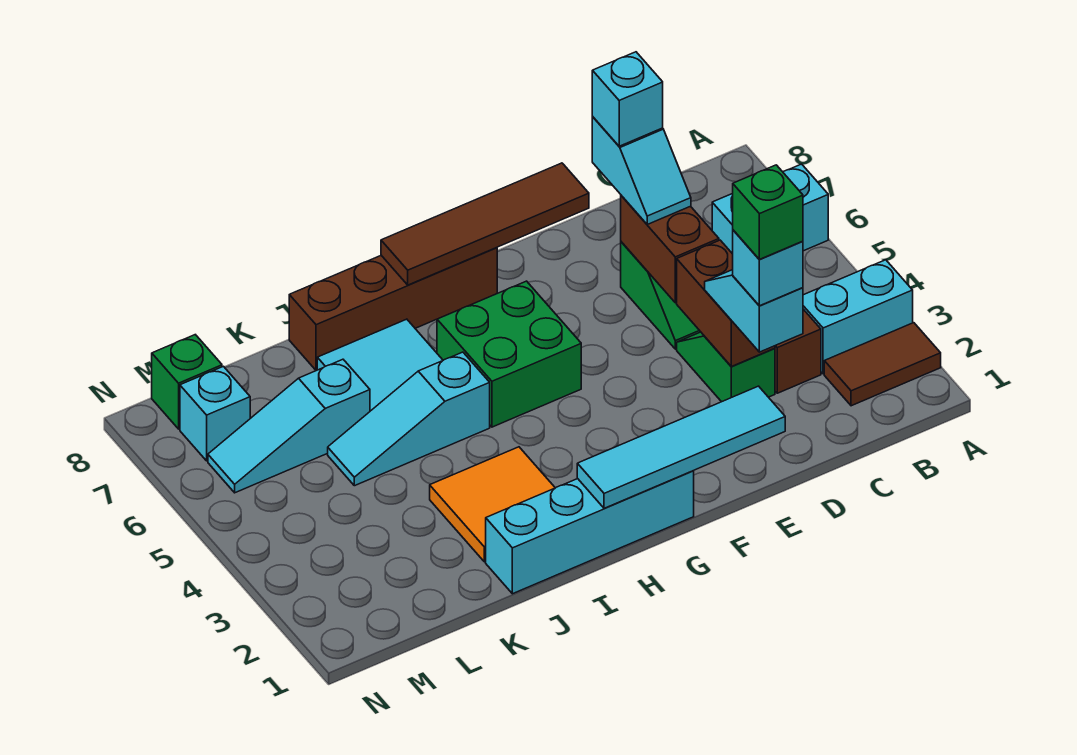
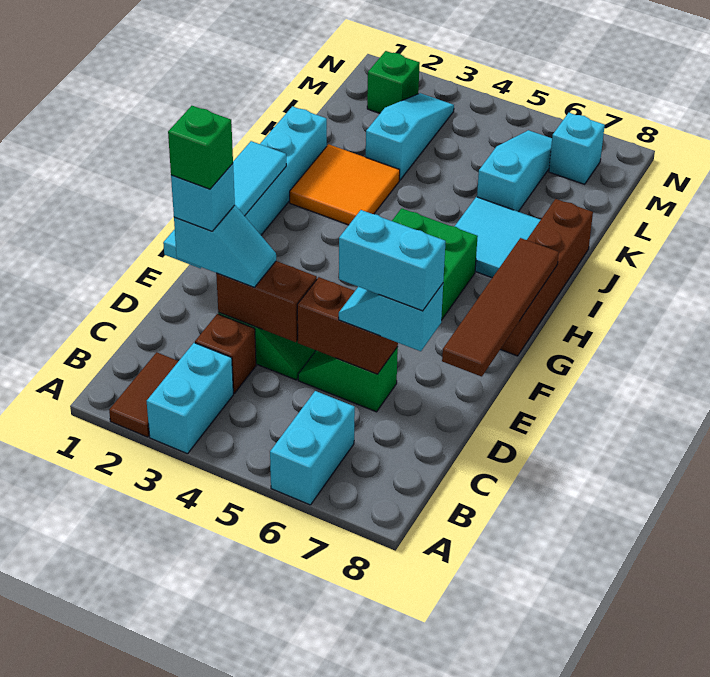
cyan 1x1 brick [592,52,663,146] -> cyan 1x2 brick [339,210,446,311]
cyan 1x3 slope [328,352,490,486] -> cyan 1x3 slope moved to [366,93,454,180]
green 1x1 brick [152,335,222,429] -> green 1x1 brick moved to [367,51,420,113]

